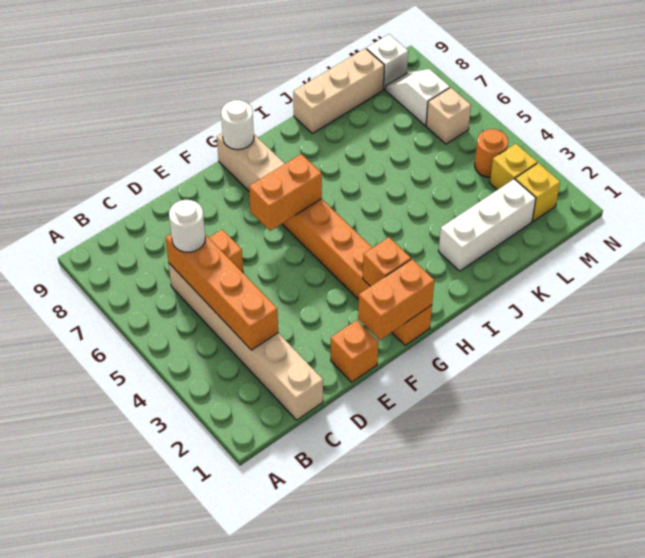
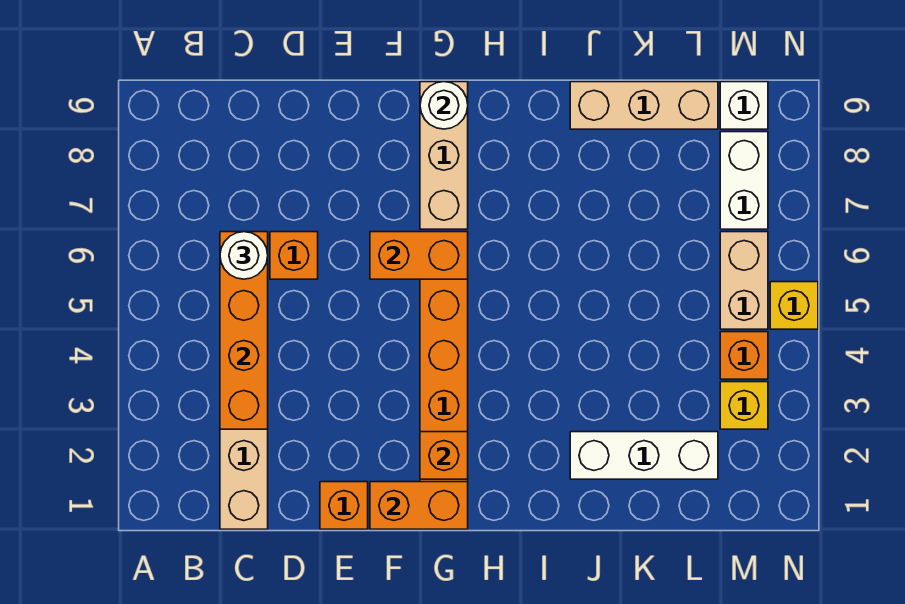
yellow 1x1 brick [515,163,560,221] -> yellow 1x1 brick moved to [770,282,818,329]
orange 1x1 round brick [475,129,508,177] -> orange 1x1 brick [720,332,768,379]
tan 1x1 brick [426,87,471,144] -> tan 1x2 brick [720,232,768,329]
white 1x2 slope [385,69,450,126] -> white 1x2 brick [720,132,768,229]

